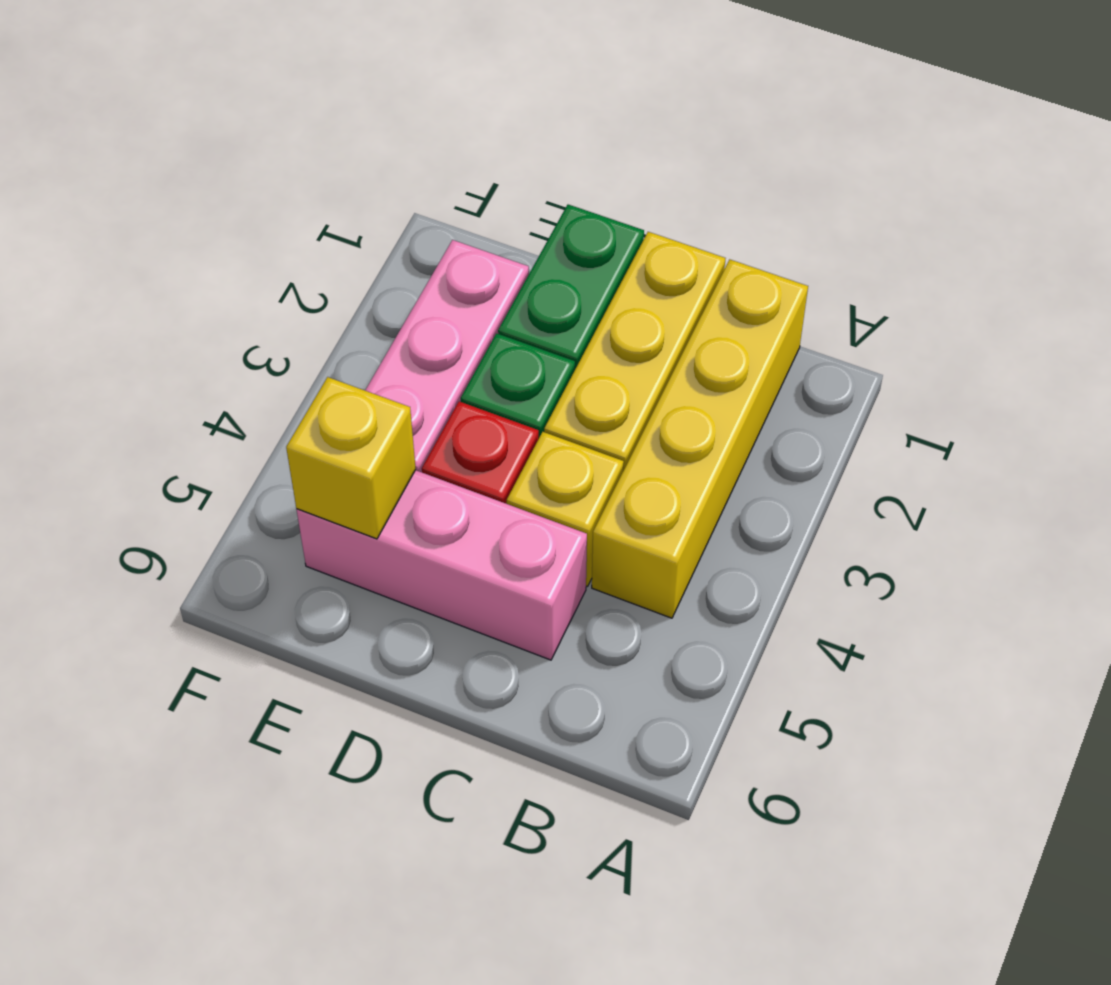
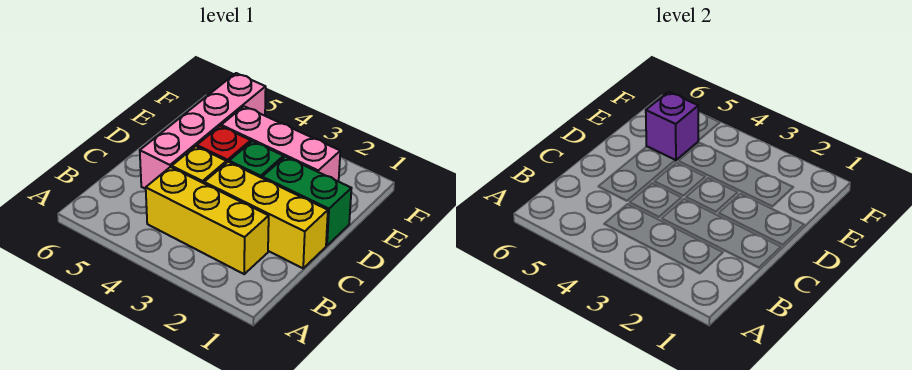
yellow 1x4 brick [592,260,808,618] -> yellow 1x3 brick [146,167,269,274]
pink 1x3 brick [297,470,587,660] -> pink 1x4 brick [140,73,266,189]
yellow 1x1 brick [286,377,416,539] -> purple 1x1 brick [646,92,698,160]

